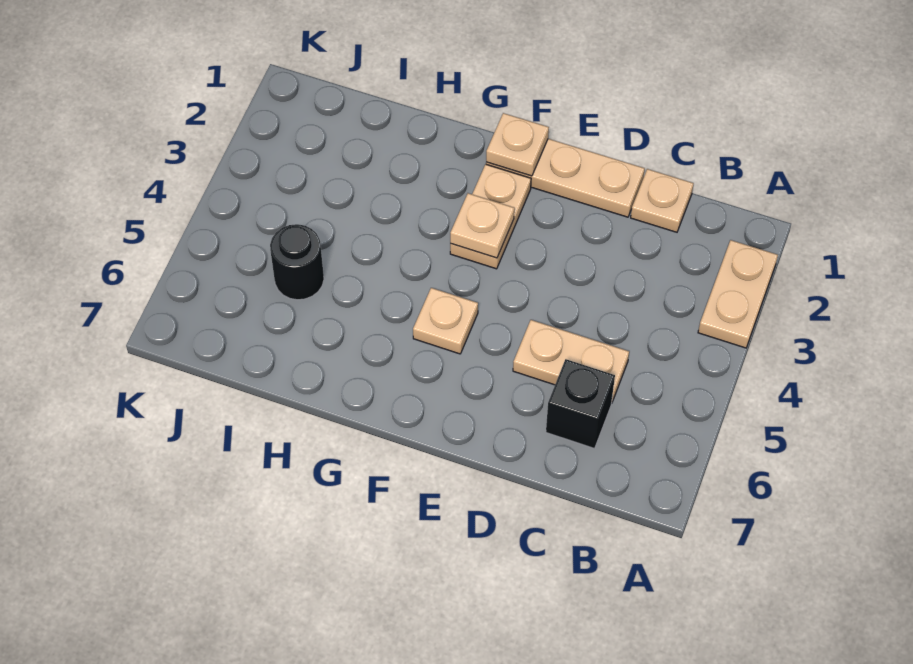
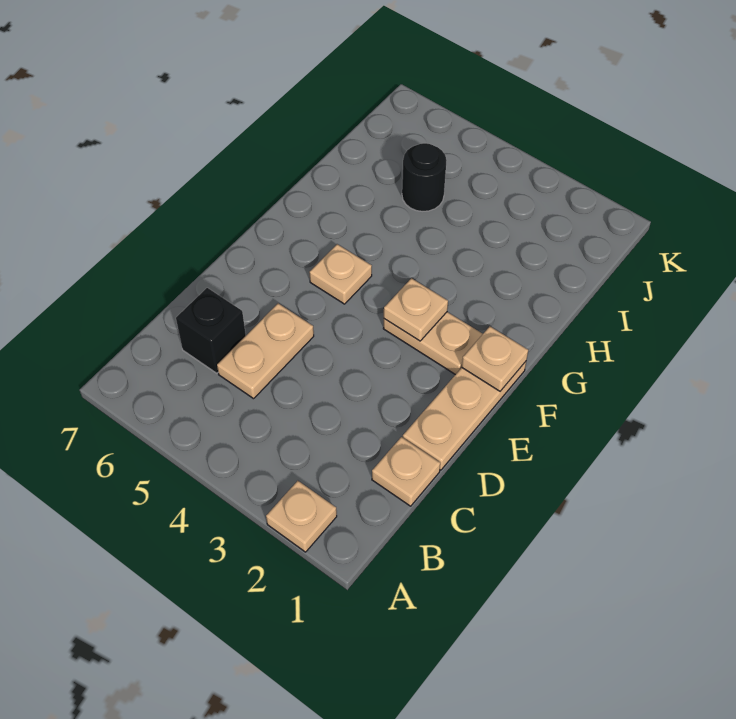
tan 1x2 plate [698,240,778,348] -> tan 1x1 plate [266,481,337,552]

